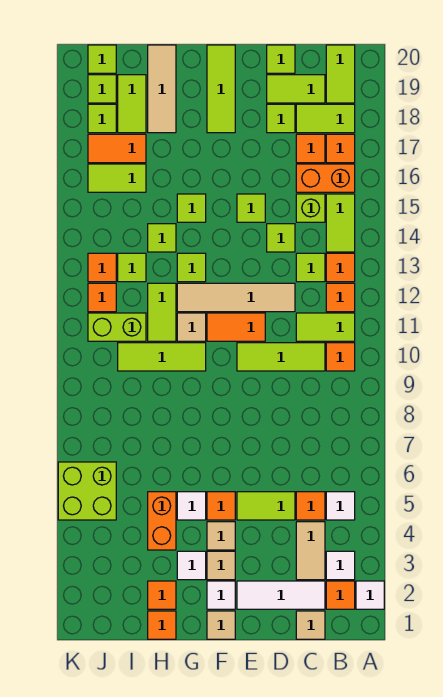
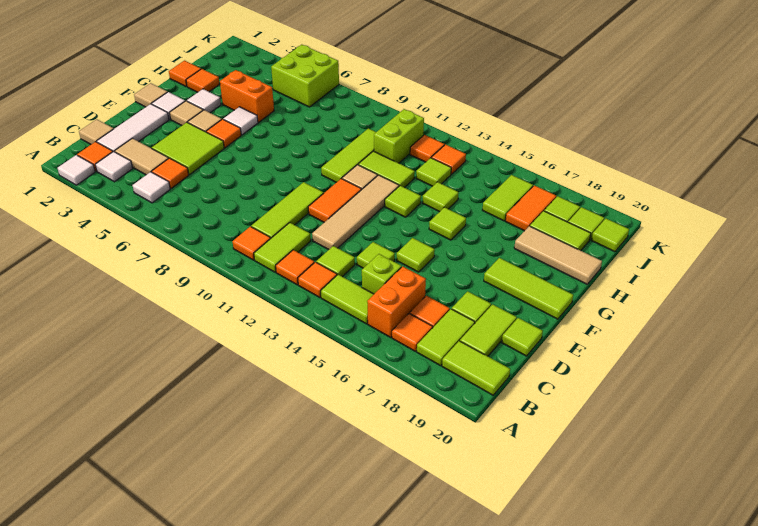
lime 1x2 tile [237,492,295,520] -> lime 2x2 tile [152,122,224,175]

